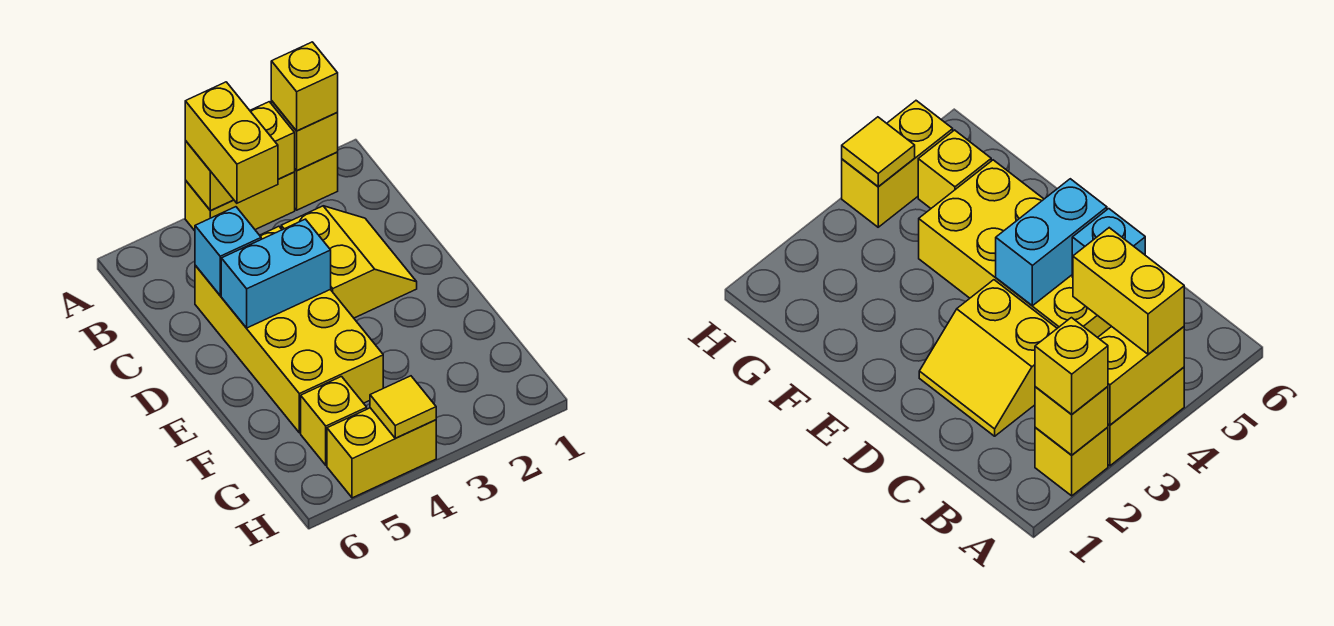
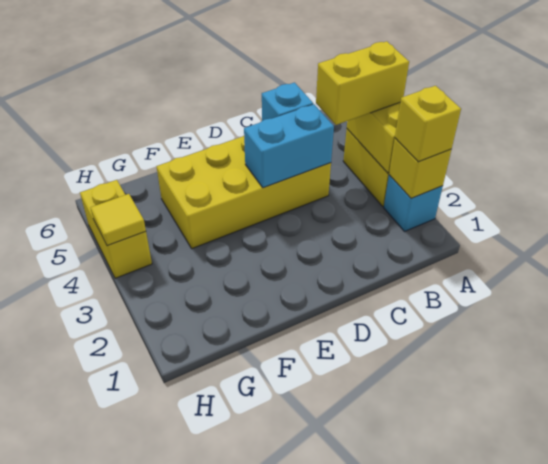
yellow 1x1 brick [295,152,338,210] -> cyan 1x1 brick [384,175,443,231]
yellow 2x2 slope [281,206,417,318] -> none
cyan 1x2 brick [221,219,331,328] -> cyan 1x2 brick turned to [244,104,334,188]
yellow 1x1 brick [301,377,367,465] -> none

